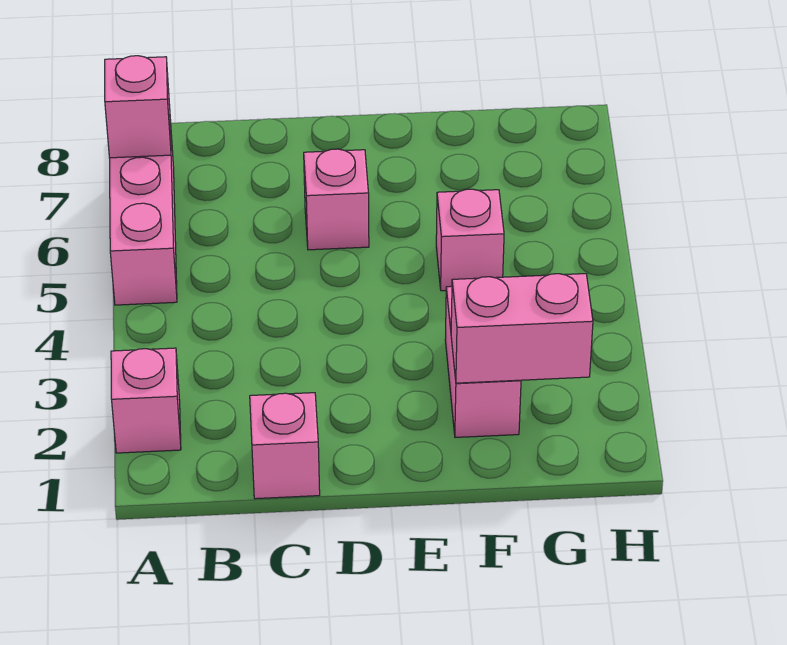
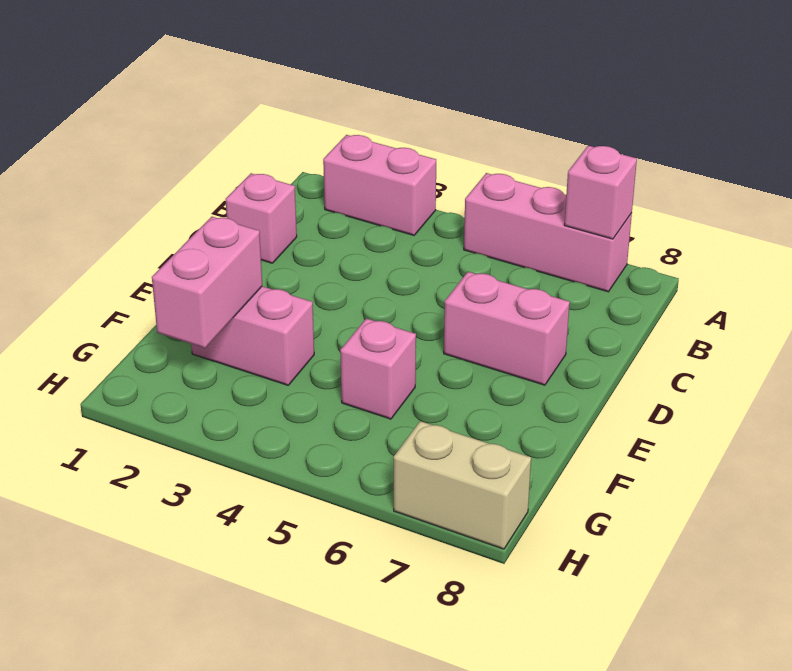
pink 1x1 brick [111,348,181,453] -> pink 1x2 brick [323,135,436,235]
pink 1x1 brick [304,149,369,250] -> pink 1x2 brick [444,272,570,385]
none -> tan 1x2 brick [394,421,531,549]

